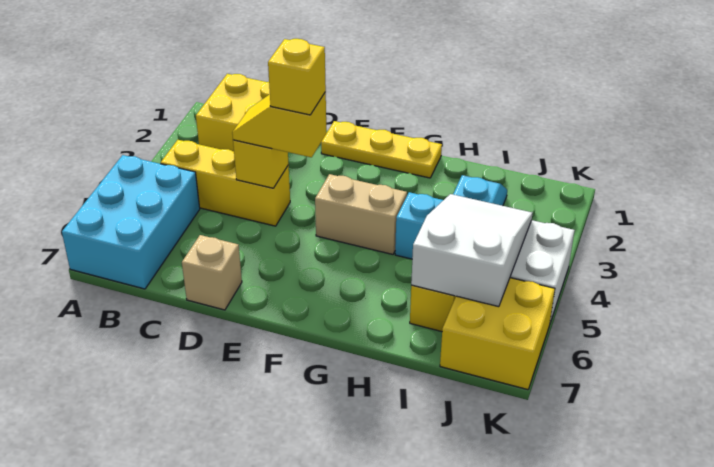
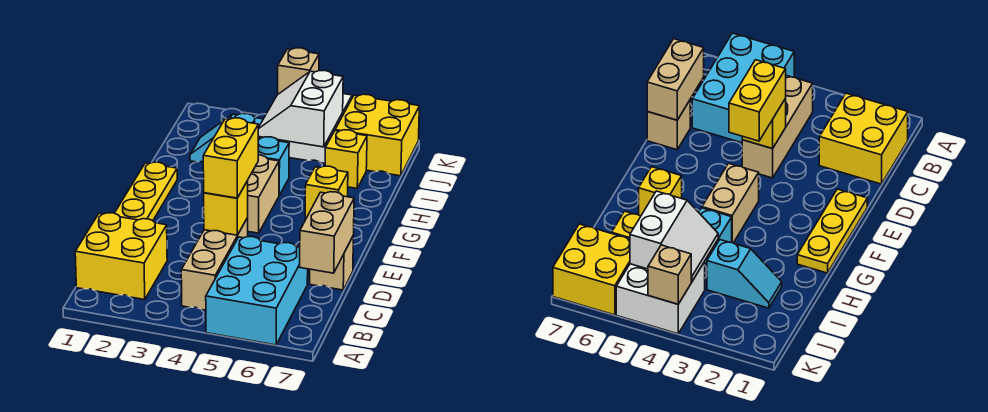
cyan 2x3 brick [62,155,200,289] -> cyan 2x3 brick turned to [206,237,308,345]
yellow 1x3 brick [161,140,290,226] -> tan 1x3 brick [181,218,248,310]
none -> tan 1x2 brick [300,192,354,273]
yellow 1x2 slope [232,92,327,157] -> yellow 1x2 brick [203,118,258,198]
yellow 1x1 brick [268,39,326,115] -> yellow 1x1 brick moved to [305,166,348,220]
white 2x3 slope [411,194,532,307] -> white 2x2 slope [258,71,343,147]
none -> tan 1x1 brick [278,48,319,94]

